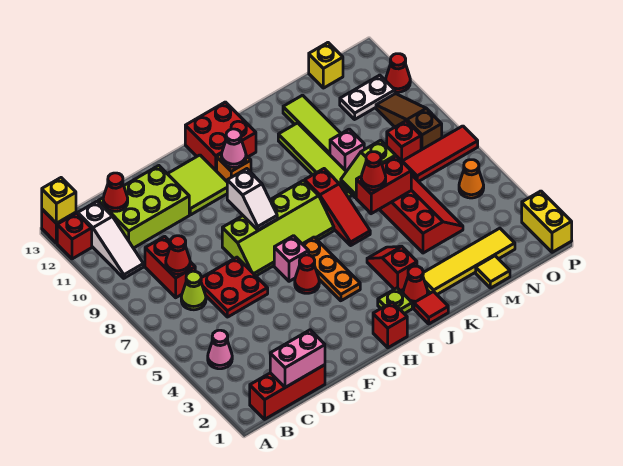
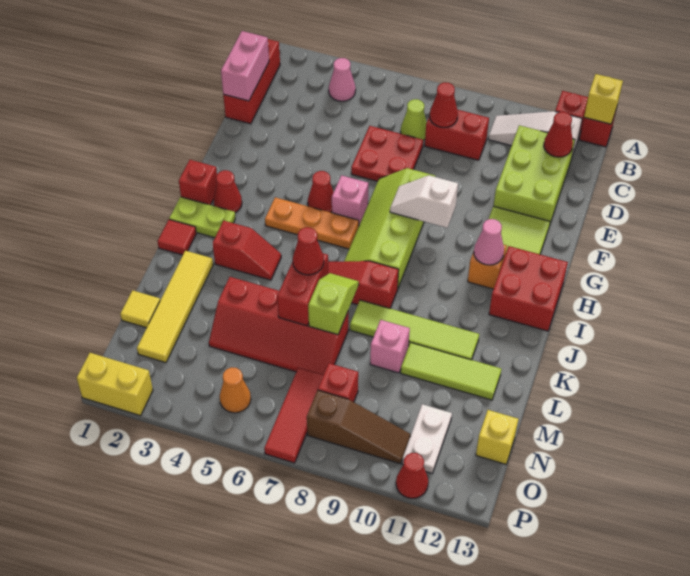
lime 1x1 plate [378,288,412,314] -> lime 1x2 plate [169,197,235,238]
red 1x1 cone [403,266,428,304] -> red 1x1 cone moved to [213,170,242,213]

